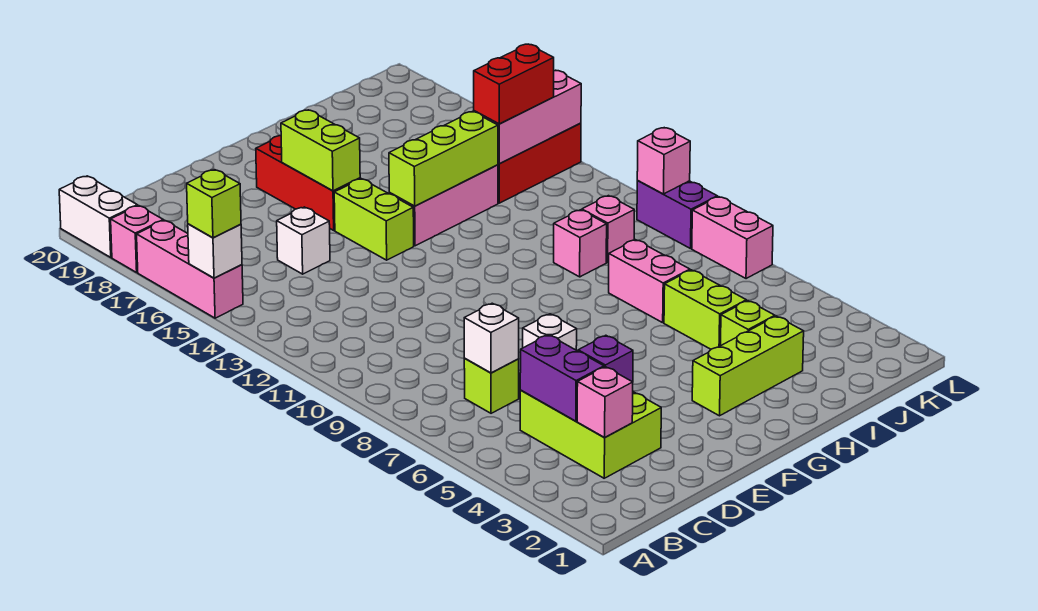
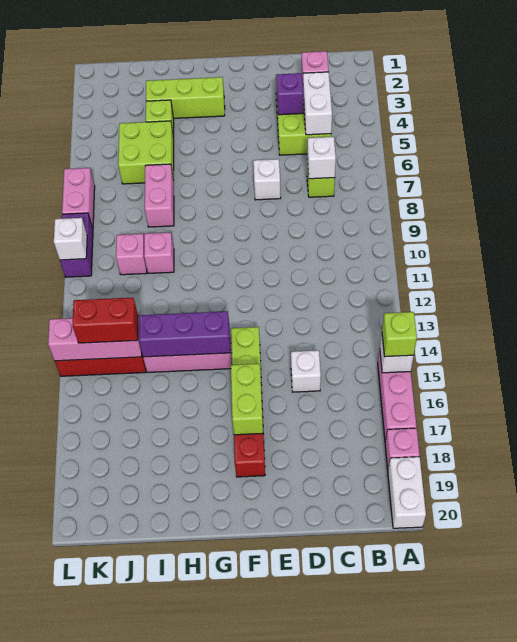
purple 1x2 brick [520,335,604,421] -> white 1x2 brick [303,72,332,135]
lime 1x3 brick [389,112,498,206] -> purple 1x3 brick [139,311,230,357]
lime 1x2 brick [664,270,746,349] -> lime 2x2 brick [118,121,174,184]
pink 1x1 brick [637,128,690,194] -> white 1x1 brick [54,218,87,260]

